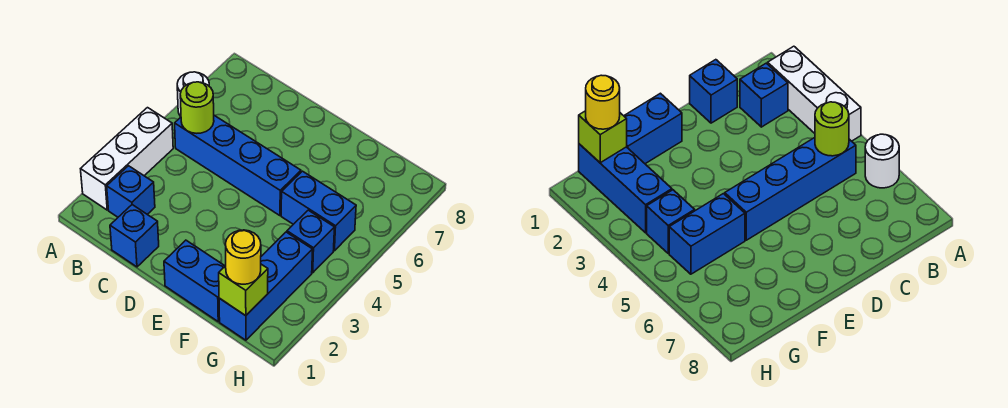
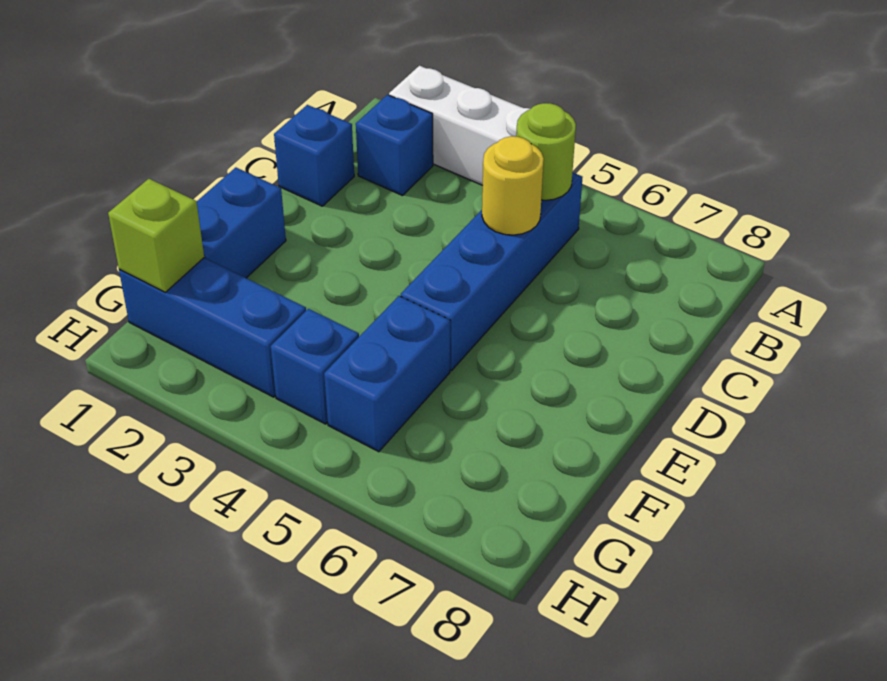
white 1x1 round brick [177,72,209,117] -> none
yellow 1x1 round brick [225,230,261,284] -> yellow 1x1 round brick moved to [482,136,544,235]

